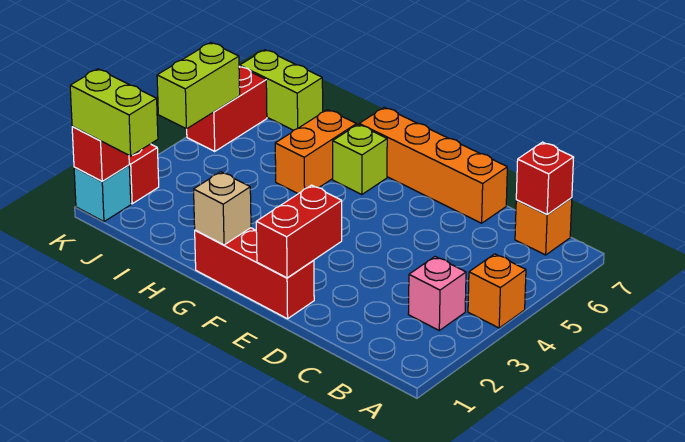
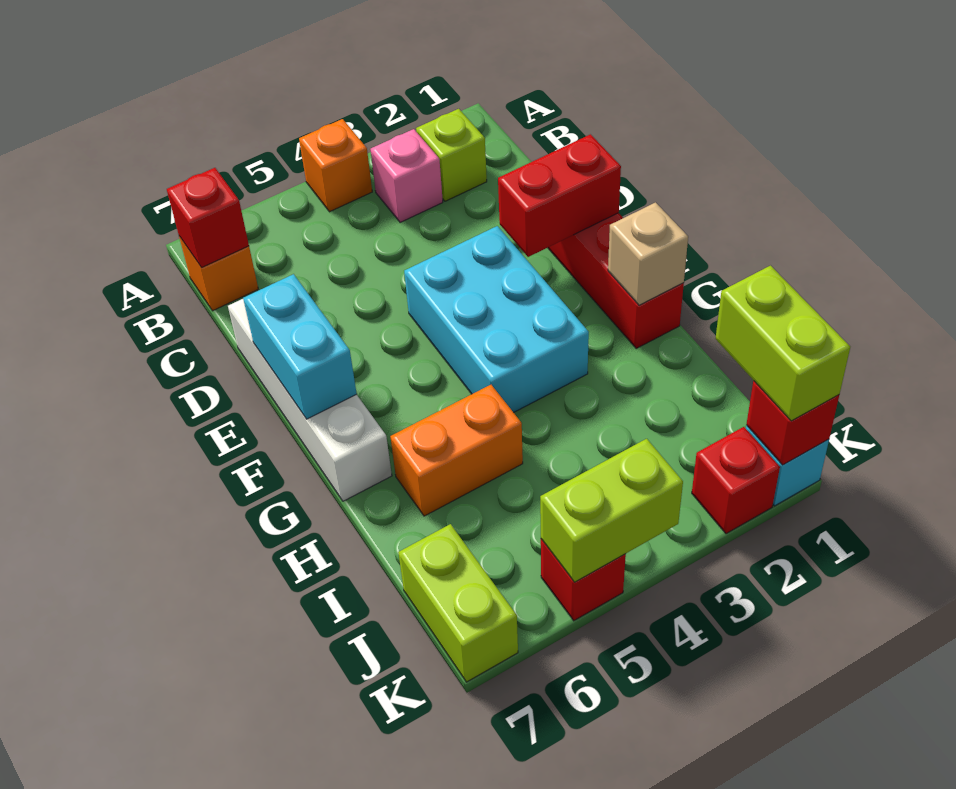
orange 1x4 brick [359,107,507,223] -> white 1x4 brick [228,299,392,501]
none -> cyan 2x3 brick [404,226,589,412]
none -> cyan 1x2 brick [243,274,357,419]
lime 1x1 brick [333,125,387,195] -> lime 1x1 brick moved to [416,109,487,201]
red 1x2 brick [187,66,267,151] -> red 1x1 brick [541,539,626,621]

